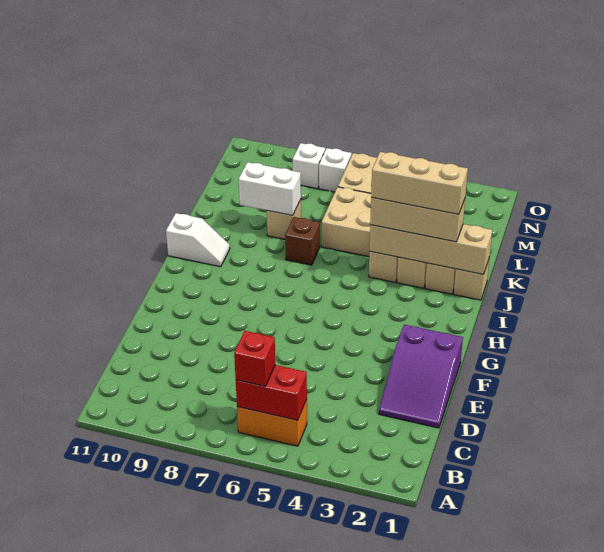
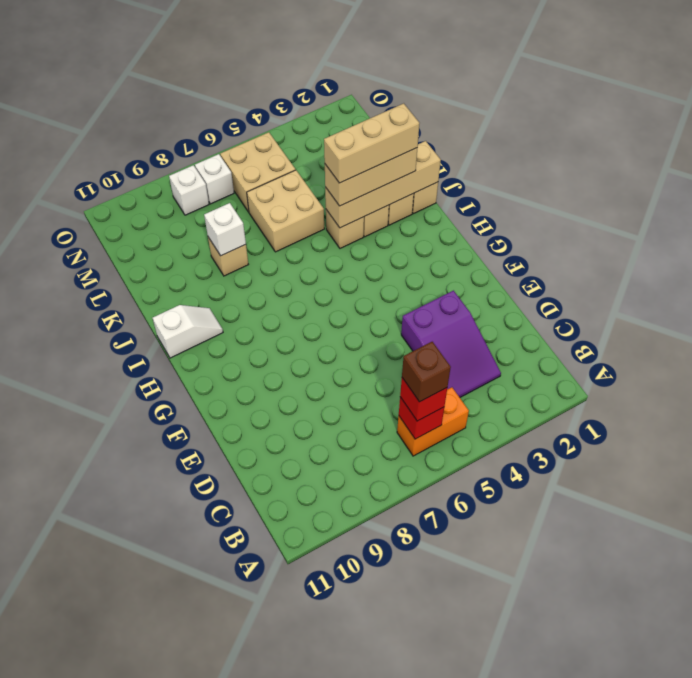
red 1x2 brick [236,365,307,420] -> red 1x1 brick [399,397,444,439]
purple 2x3 slope [379,325,463,428] -> purple 2x3 slope moved to [401,291,501,397]
brown 1x1 brick [285,217,320,265] -> brown 1x1 brick moved to [402,342,451,402]
white 1x2 brick [239,162,301,215] -> white 1x1 brick [204,203,246,256]

